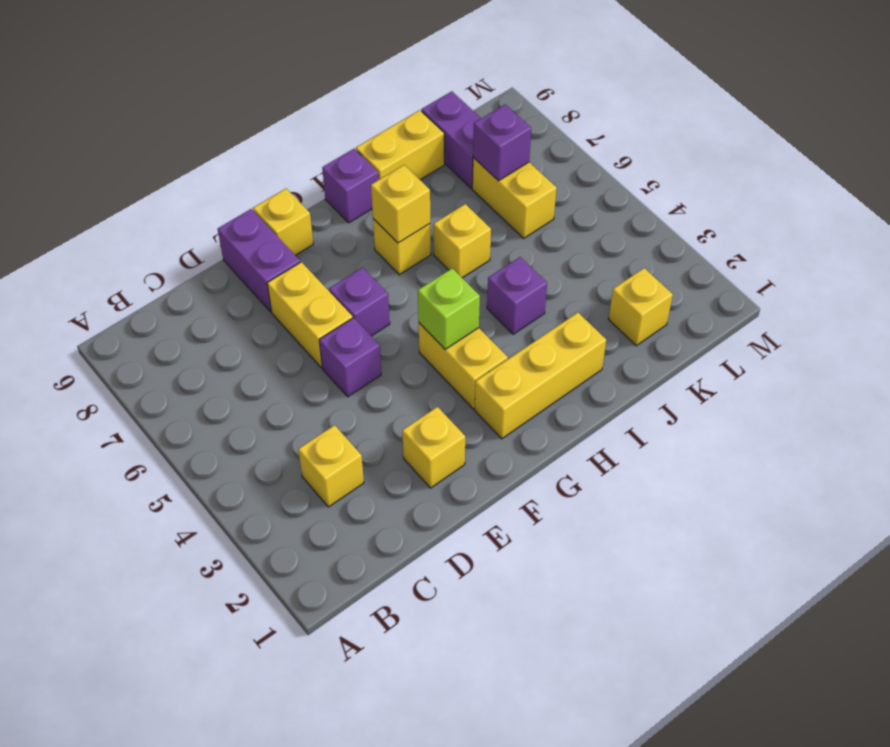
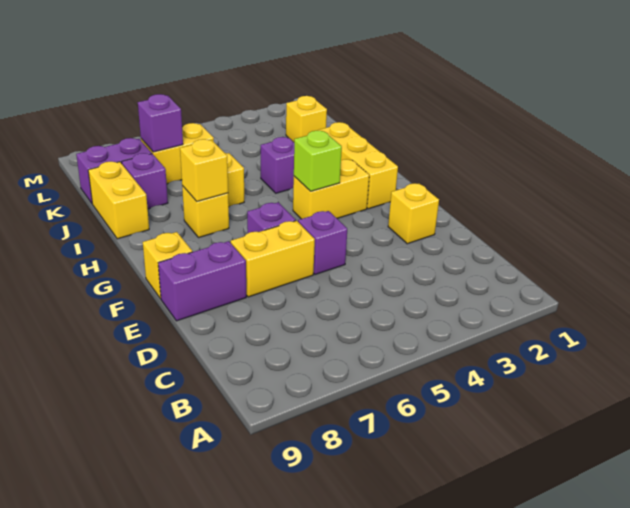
yellow 1x1 brick [298,425,364,507] -> none
purple 1x1 brick [322,149,379,223] -> purple 1x1 brick moved to [122,153,168,209]

